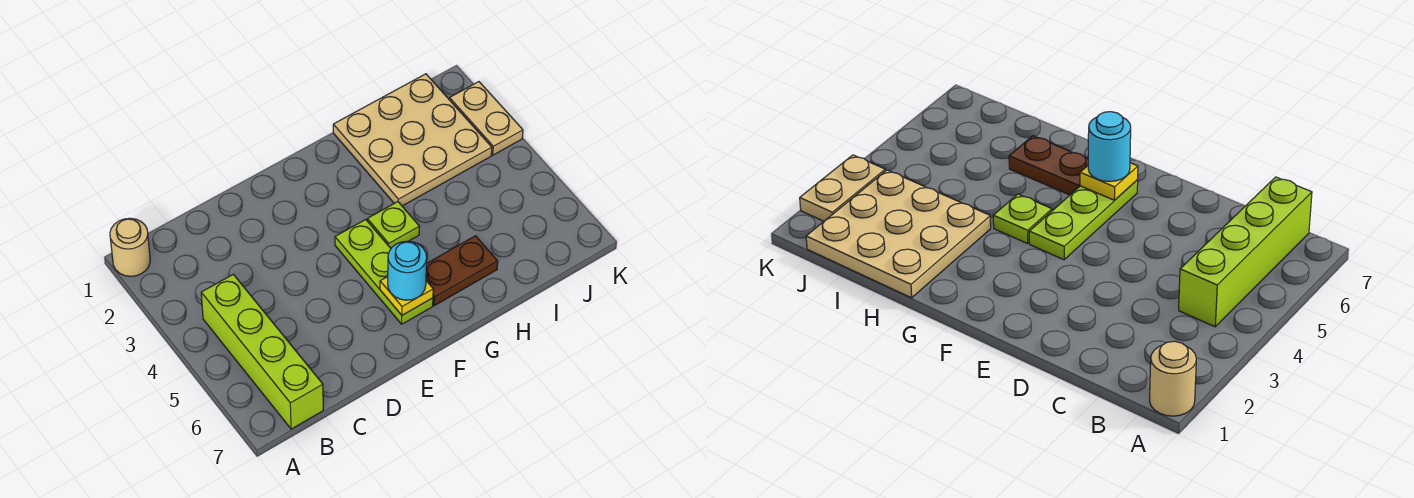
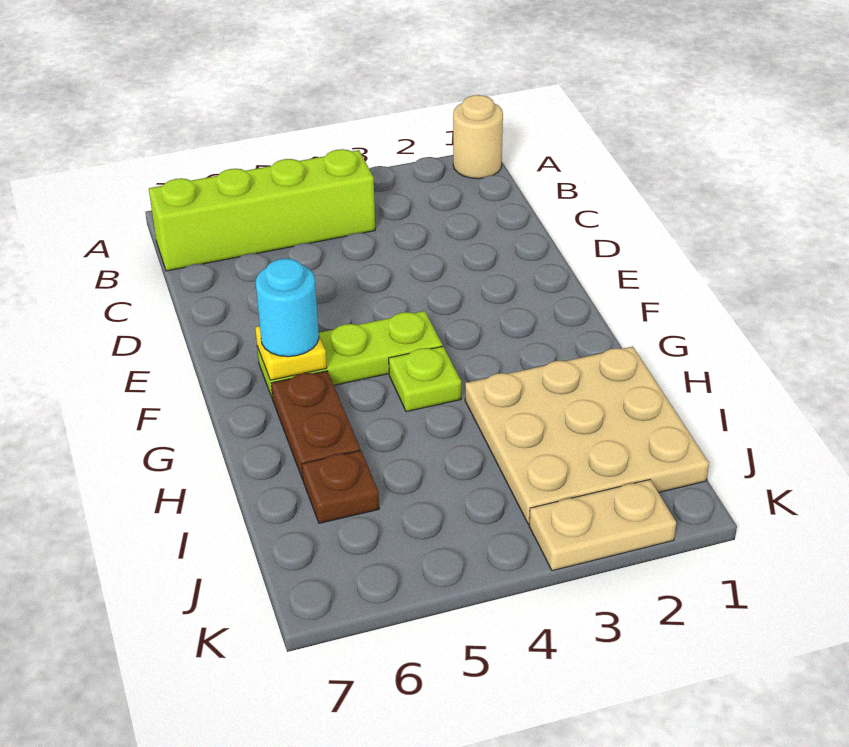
none -> brown 1x1 plate [302,450,379,523]

